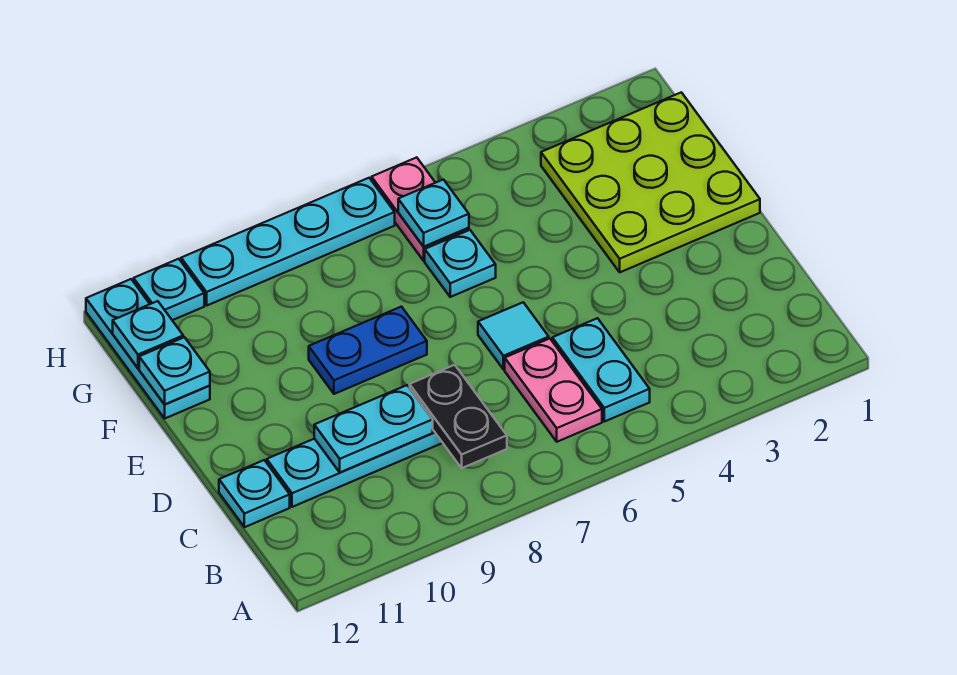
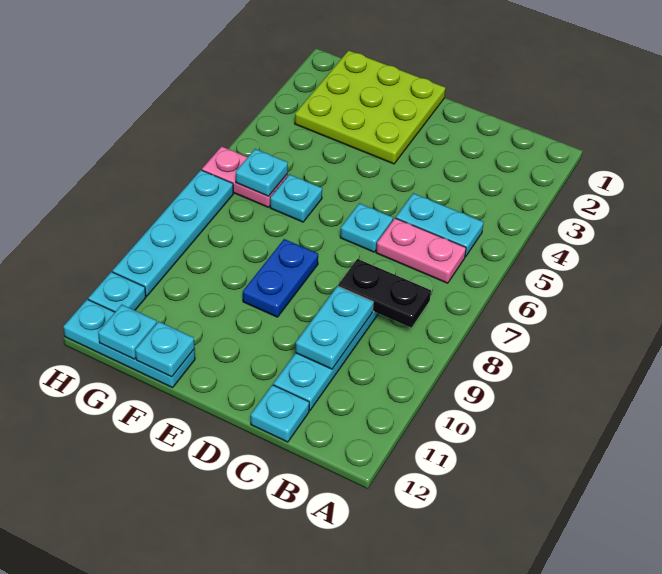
cyan 1x1 tile [478,302,549,369] -> cyan 1x1 plate [340,203,393,252]

